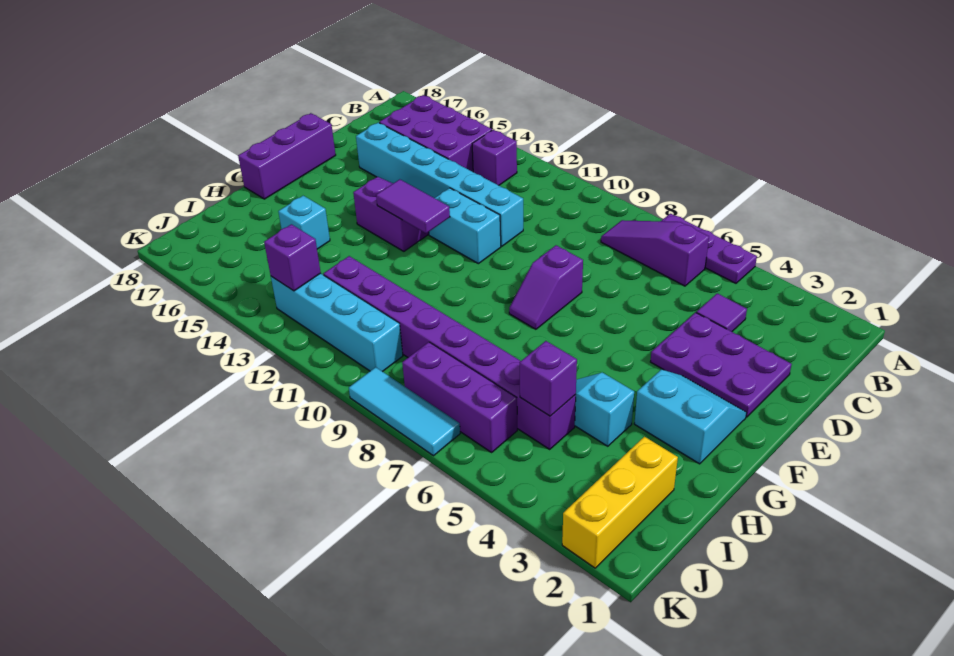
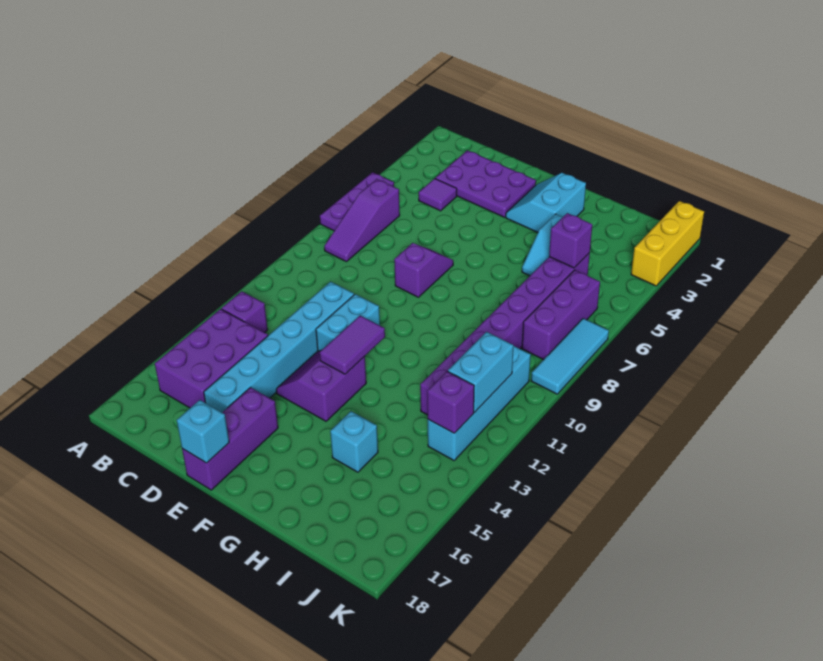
purple 2x3 plate [650,313,792,417] -> purple 2x3 plate turned to [435,150,536,217]
purple 1x2 slope [509,245,583,329] -> purple 1x2 slope turned to [394,243,453,297]
purple 1x3 brick [238,113,336,199] -> purple 1x3 brick turned to [182,387,278,490]
none -> cyan 1x1 brick [177,400,229,463]
yellow 1x3 brick [562,437,678,568] -> yellow 1x3 brick turned to [631,201,704,286]
none -> cyan 1x2 brick [448,332,513,412]

